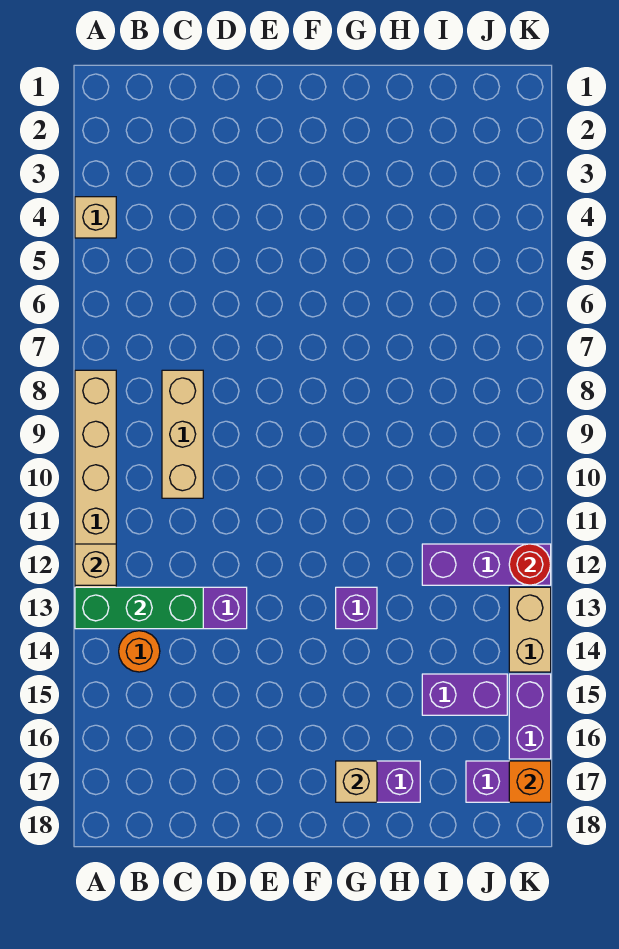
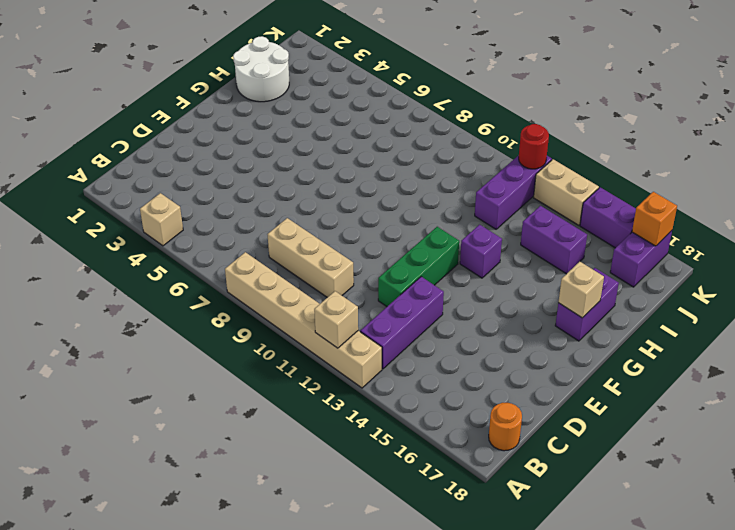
green 1x3 brick [75,587,203,629] -> green 1x3 brick moved to [378,227,459,307]
orange 1x1 round brick [119,631,160,672] -> orange 1x1 round brick moved to [489,403,522,451]
none -> white 2x2 round brick [233,36,289,102]
purple 1x2 brick [422,674,507,715] -> purple 1x2 brick turned to [521,206,587,274]

